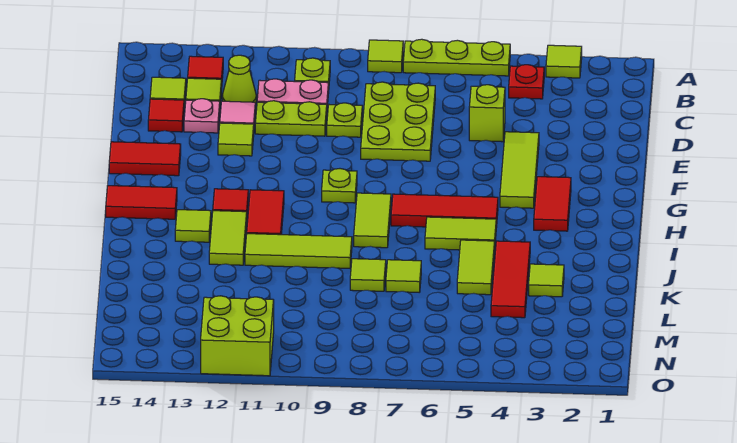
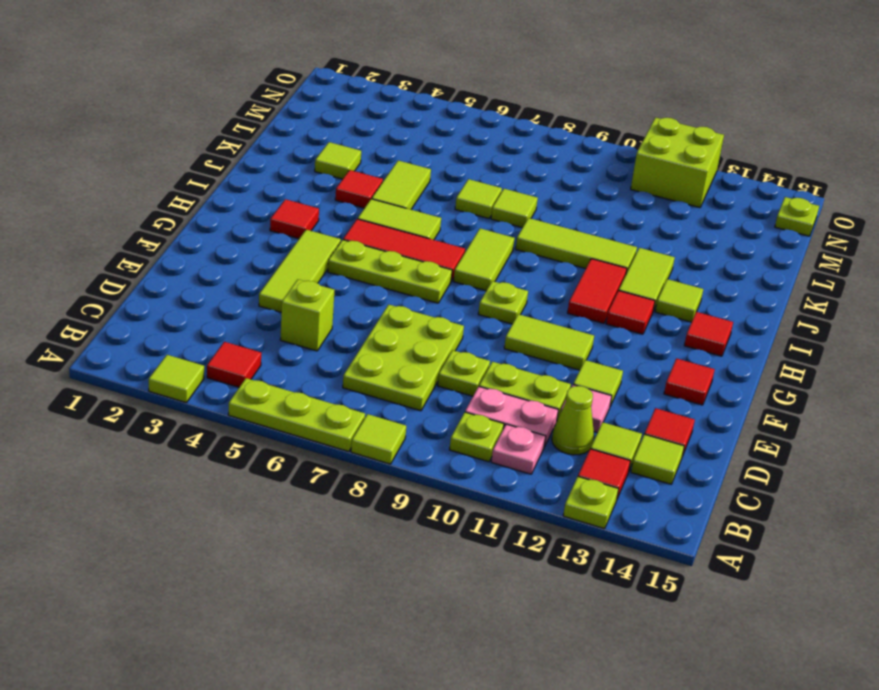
none -> lime 1x1 plate [563,477,619,529]
red 1x1 plate [509,65,544,99] -> red 1x1 tile [207,342,261,387]
pink 1x1 plate [184,99,220,133] -> pink 1x1 plate moved to [491,424,546,474]
none -> lime 1x2 tile [504,314,594,370]
red 1x2 tile [109,142,181,176] -> red 1x1 tile [664,358,715,405]
red 1x2 tile [534,177,571,231] -> red 1x1 tile [270,199,319,239]
none -> lime 1x3 plate [328,240,452,303]
red 1x2 tile [106,186,177,219] -> red 1x1 tile [684,312,733,356]
red 1x3 tile [491,241,530,318] -> red 1x1 tile [335,170,383,208]
none -> lime 1x1 plate [775,197,819,236]

